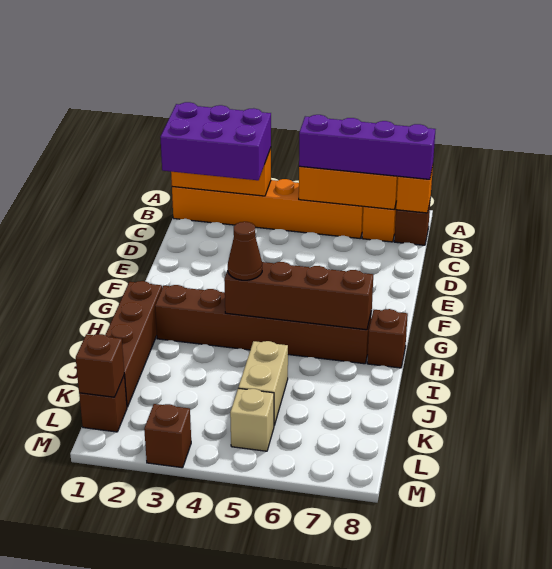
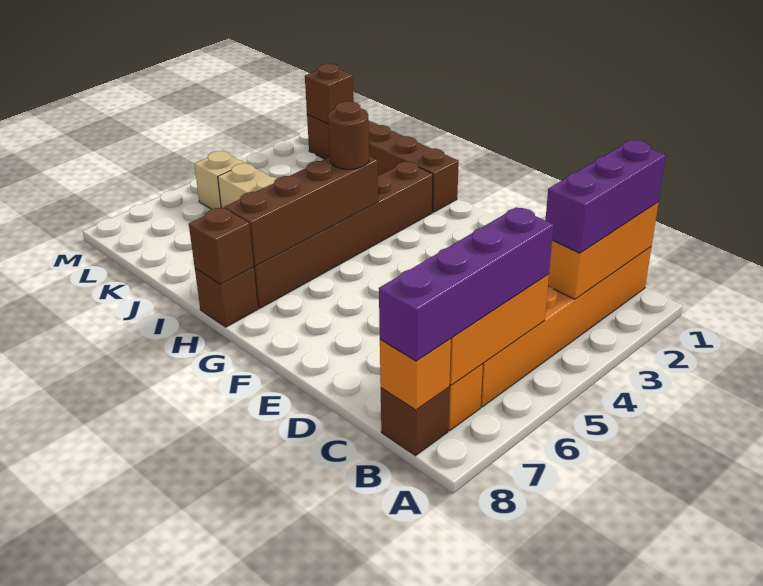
purple 2x3 brick [160,102,271,180] -> purple 1x3 brick [545,140,666,253]
brown 1x1 cone [228,222,262,280] -> brown 1x1 round brick [328,102,369,169]
brown 1x1 brick [144,404,191,468] -> brown 1x1 brick moved to [189,208,254,284]

